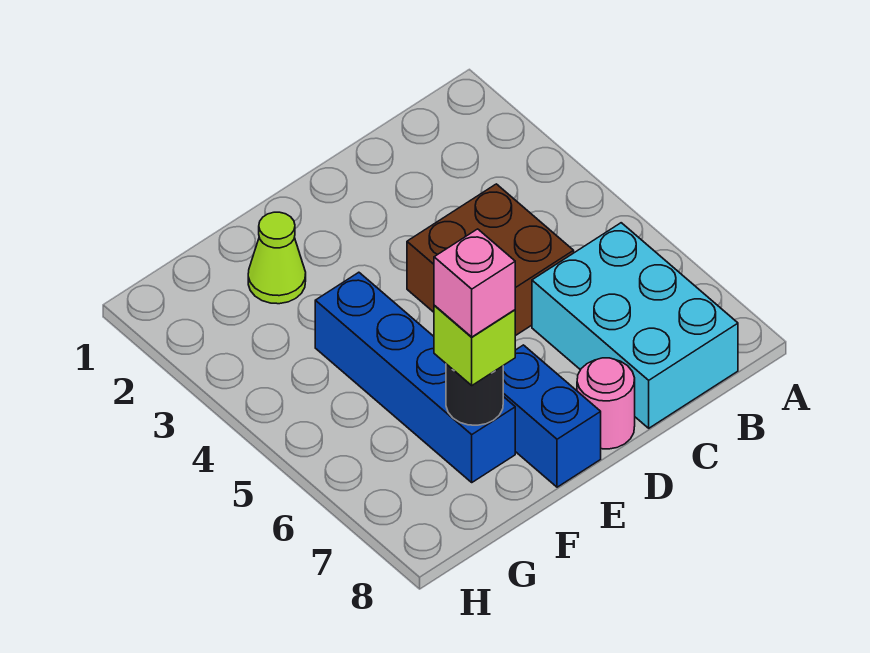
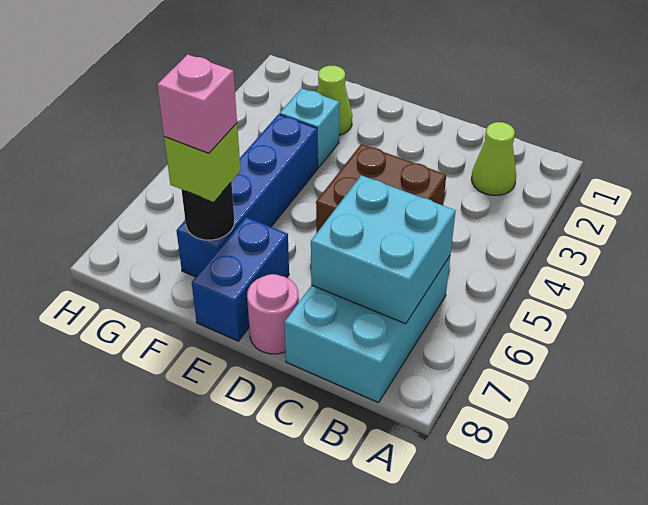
none -> lime 1x1 cone [472,122,516,195]
none -> cyan 2x2 brick [311,175,456,324]
none -> cyan 1x1 brick [280,88,340,168]

